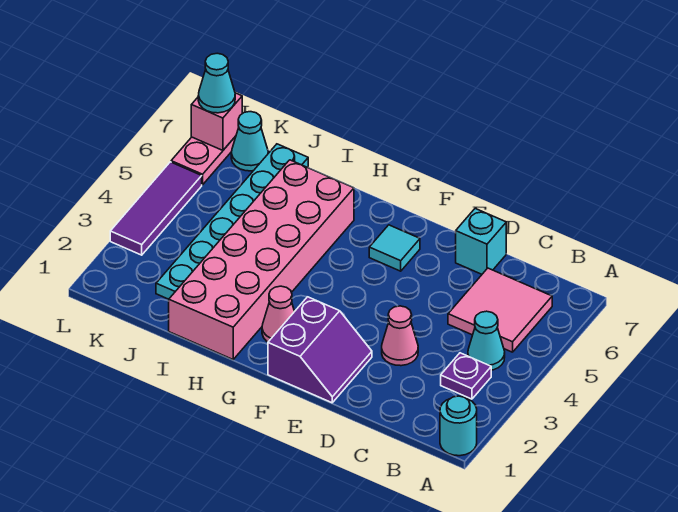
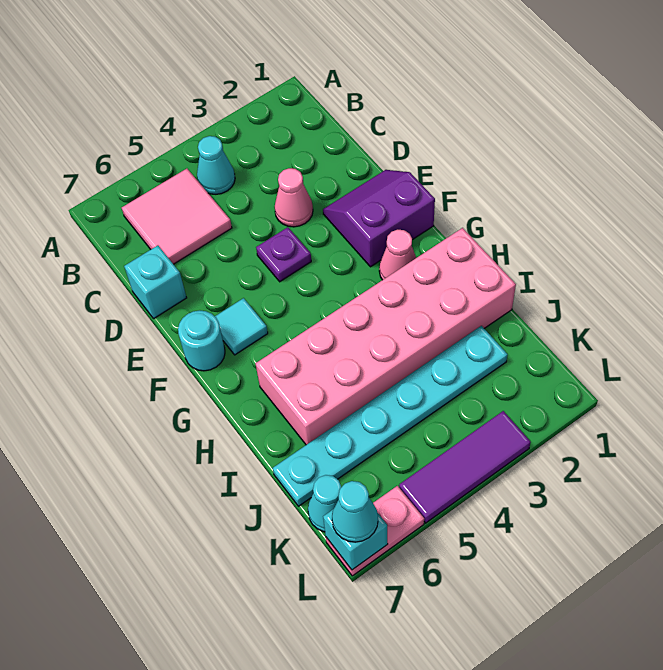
cyan 1x1 round brick [440,396,477,456] -> cyan 1x1 round brick moved to [178,310,225,371]
purple 1x1 plate [441,353,491,399] -> purple 1x1 plate moved to [256,227,311,282]
pink 1x1 brick [191,93,242,150] -> cyan 1x1 brick [323,510,388,570]

